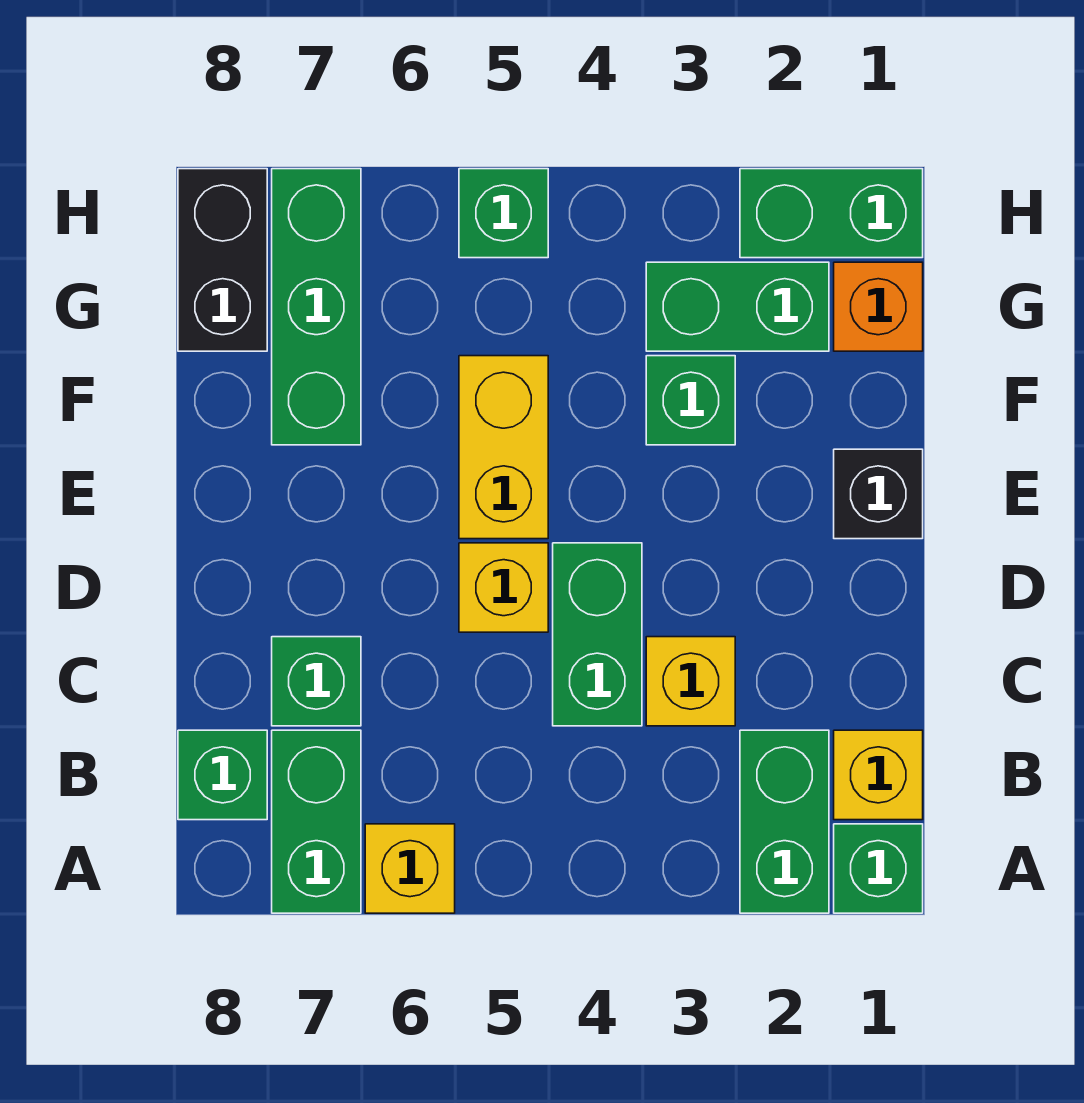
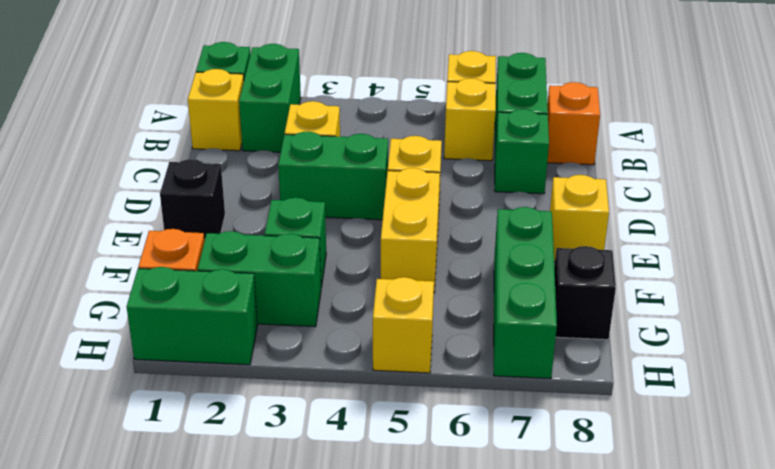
none -> yellow 1x1 brick [444,78,496,161]
green 1x1 brick [178,730,267,820] -> orange 1x1 brick [547,82,600,165]
green 1x2 brick [553,543,642,726] -> green 1x2 brick turned to [278,132,388,220]
none -> yellow 1x1 brick [550,175,609,262]
black 1x2 brick [178,169,267,351] -> black 1x1 brick [554,246,616,340]
green 1x1 brick [459,169,548,258] -> yellow 1x1 brick [373,277,434,373]

